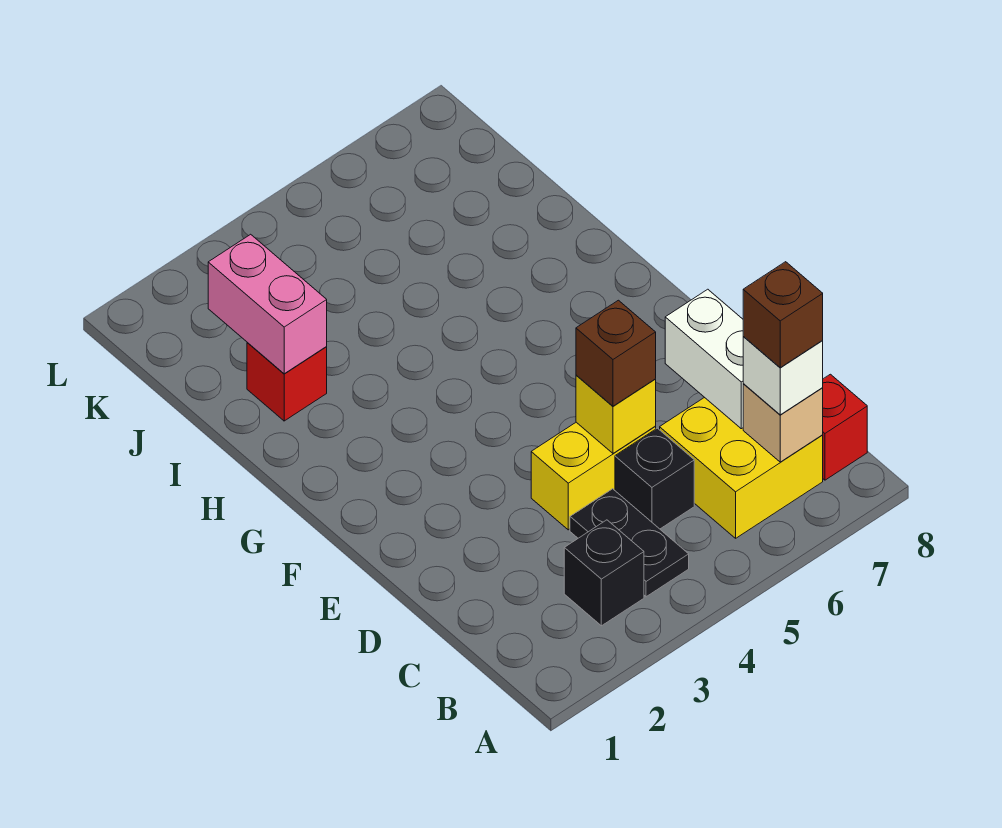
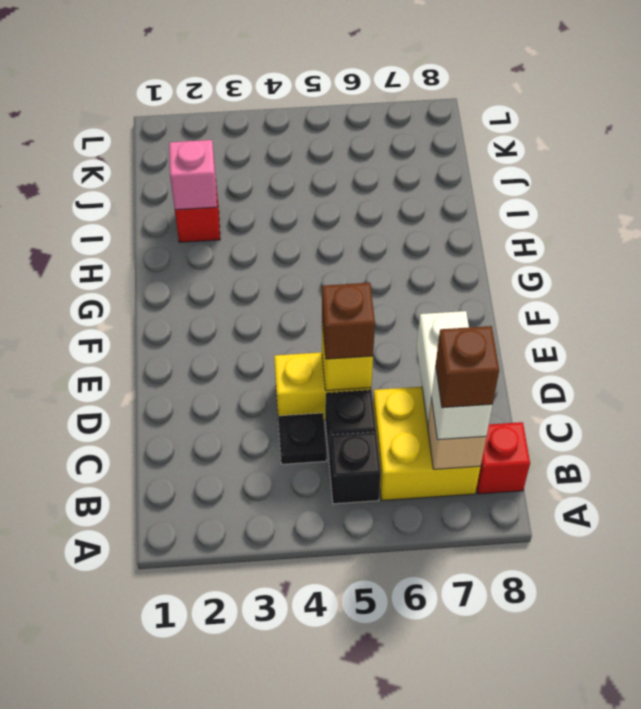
black 1x1 brick [564,520,644,626] -> black 1x1 brick moved to [329,432,381,504]
black 1x2 plate [570,489,689,597] -> black 1x1 plate [278,413,327,464]
pink 1x2 brick [208,234,327,374] -> pink 1x1 brick [169,140,217,210]

